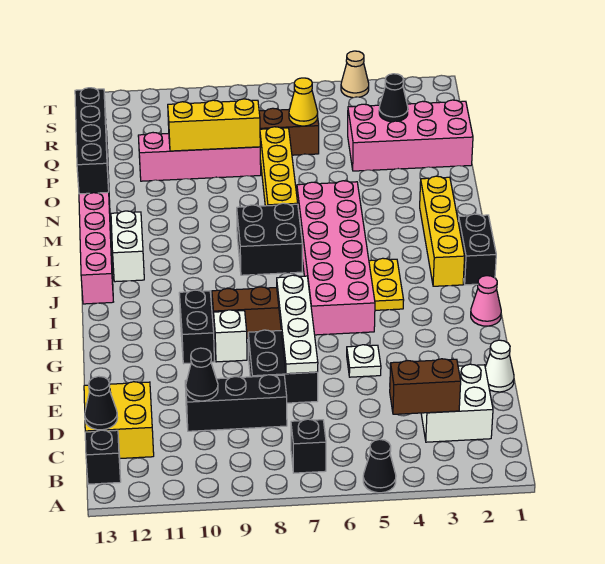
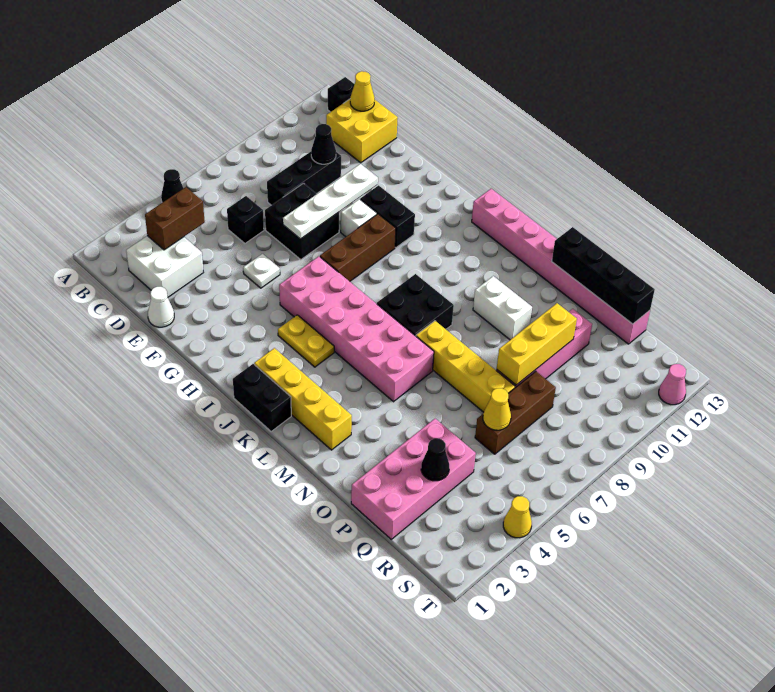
black 1x1 brick [291,419,326,473] -> black 1x1 brick moved to [227,196,264,243]
black 1x1 cone [85,376,118,430] -> yellow 1x1 cone [350,71,375,111]
white 1x4 plate [277,275,318,374] -> white 1x4 plate turned to [283,164,378,239]
pink 1x1 cone [471,276,501,326] -> pink 1x1 cone moved to [659,364,686,405]
white 1x2 brick [111,211,144,282] -> white 1x2 brick moved to [473,276,532,340]
tan 1x1 cone [341,51,369,98] -> yellow 1x1 cone [503,496,532,538]

